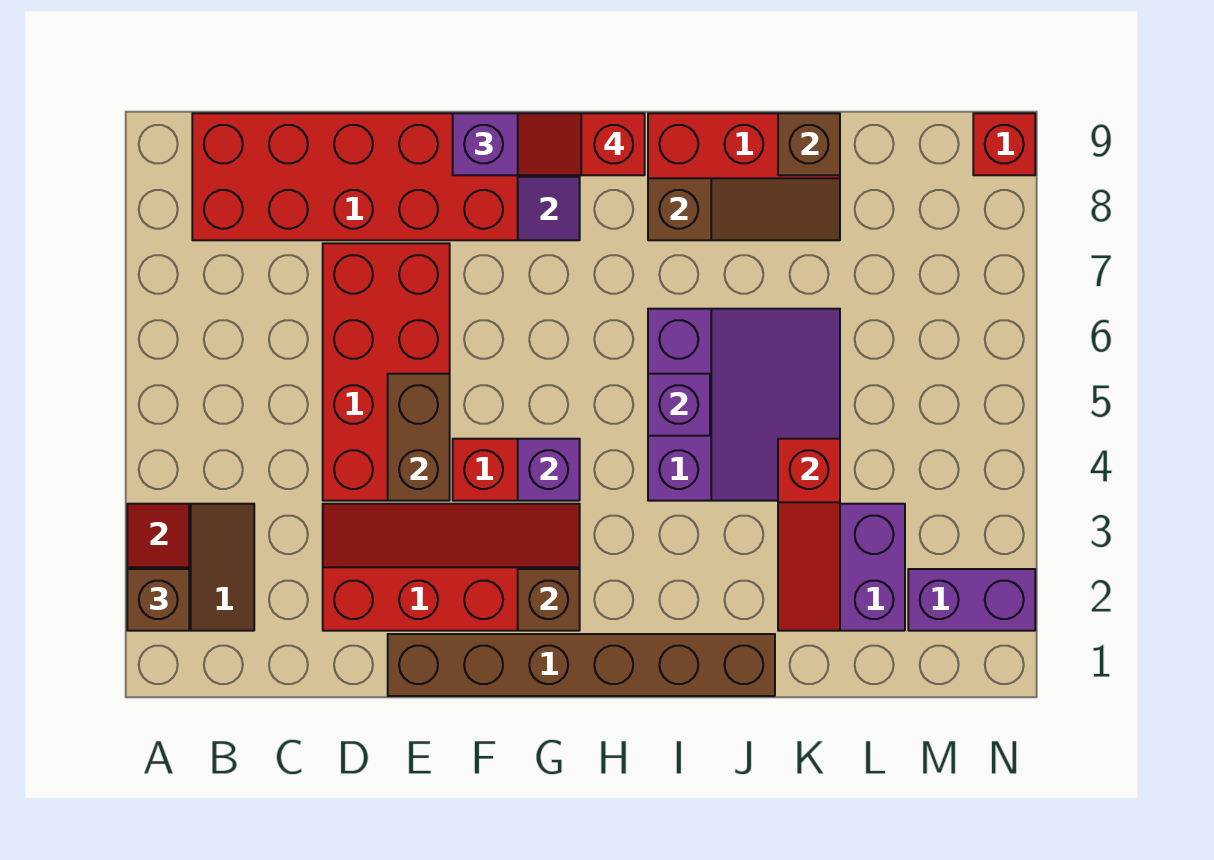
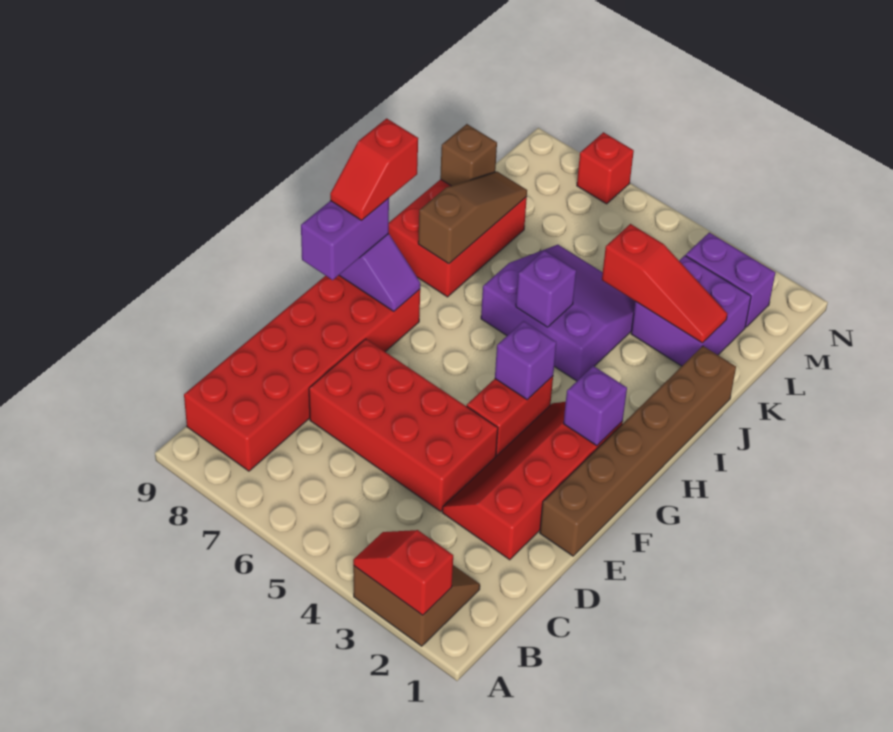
brown 1x1 brick [127,569,189,631] -> none
brown 1x2 brick [388,374,450,501] -> none
brown 1x1 brick [518,569,580,631] -> purple 1x1 brick [564,366,627,446]
purple 1x2 brick [908,569,1035,631] -> purple 1x2 brick turned to [686,232,775,327]
red 1x1 brick [973,113,1035,175] -> red 1x1 brick moved to [577,132,634,204]

